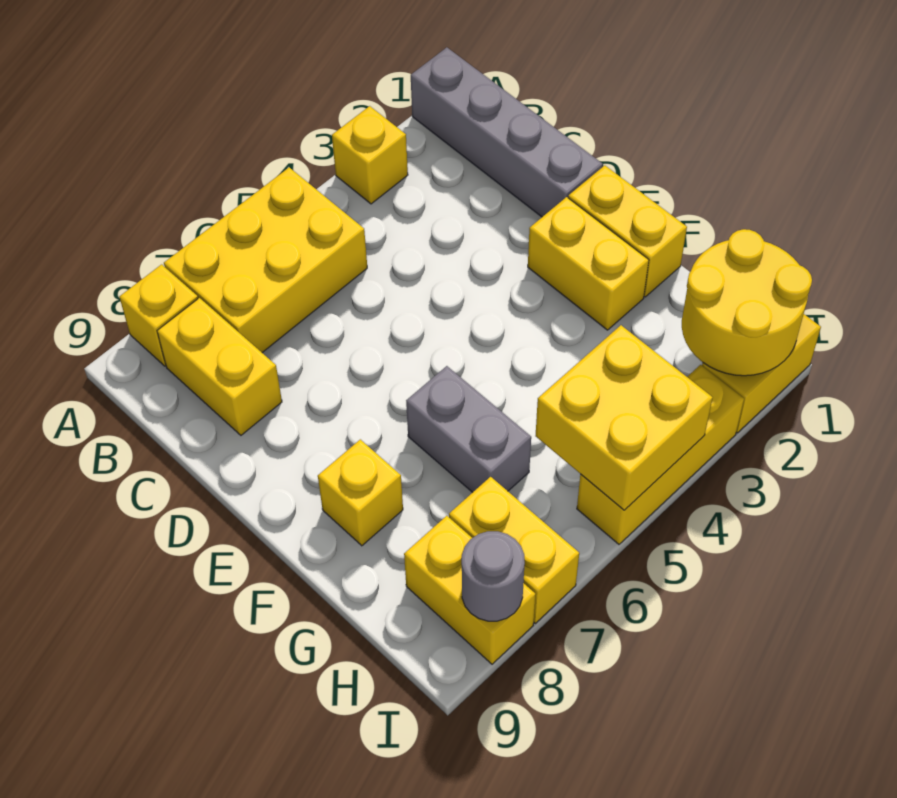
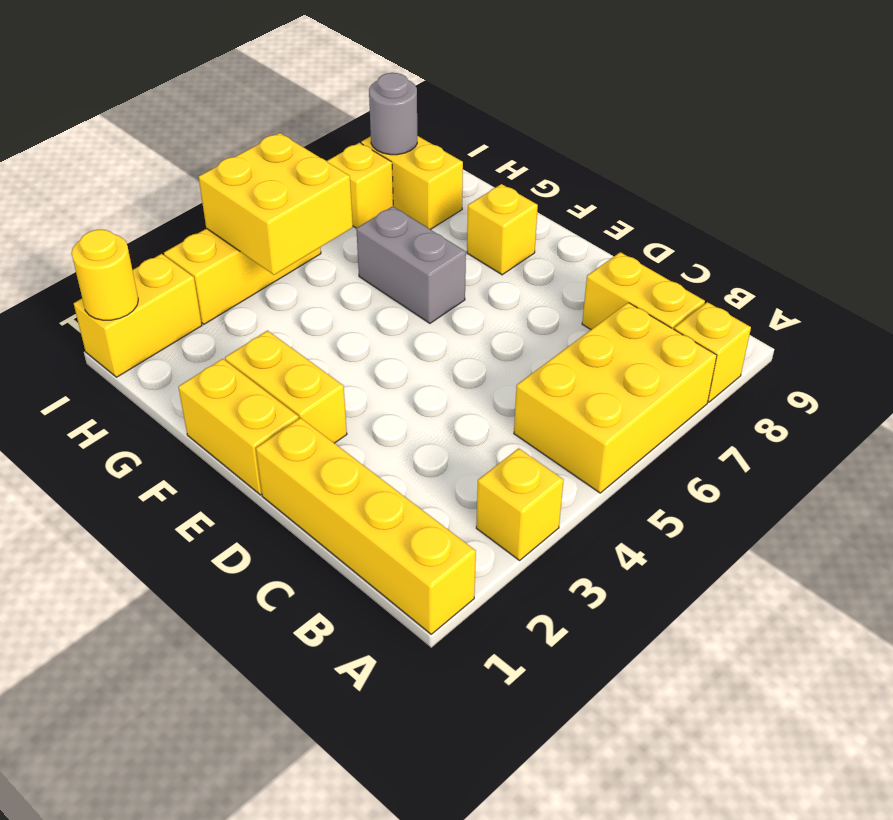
grey 1x4 brick [411,47,603,217] -> yellow 1x4 brick [256,418,476,634]
yellow 2x2 round brick [682,229,812,376] -> yellow 1x1 round brick [72,230,138,320]
yellow 1x2 brick [449,477,579,623] -> yellow 1x1 brick [327,143,393,228]

